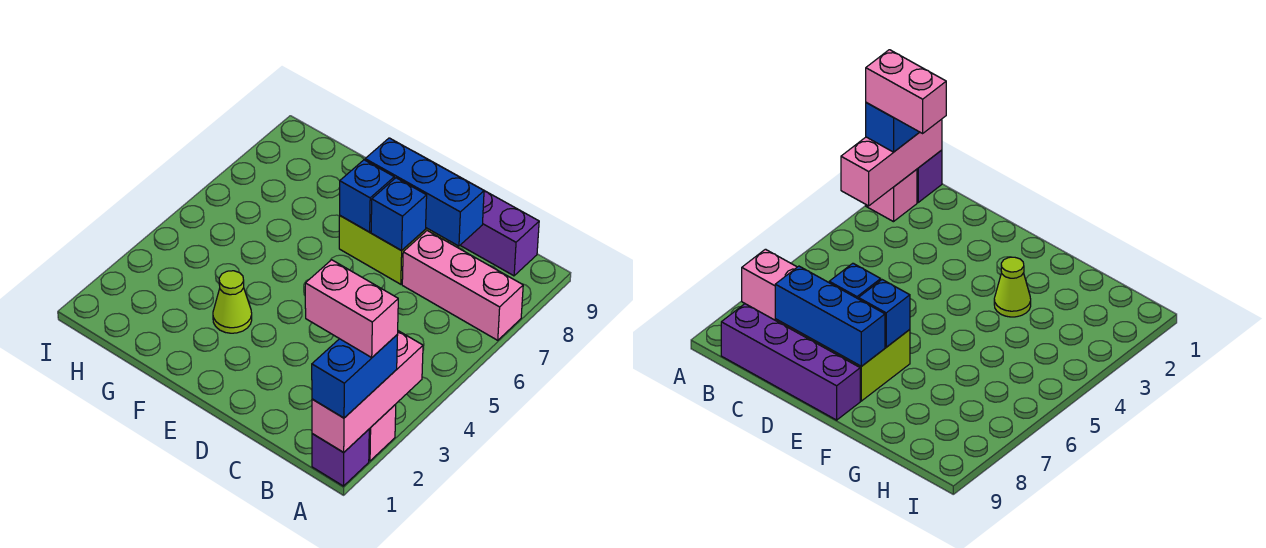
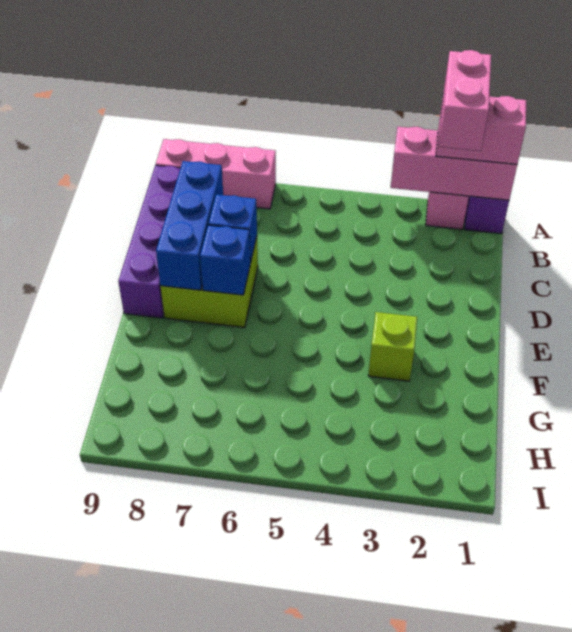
blue 1x2 brick [312,335,398,418] -> pink 1x2 brick [436,96,526,164]
pink 1x3 brick [402,231,523,340] -> pink 1x3 brick turned to [156,139,276,209]
lime 1x1 cone [213,271,252,333] -> lime 1x1 brick [368,312,417,381]

